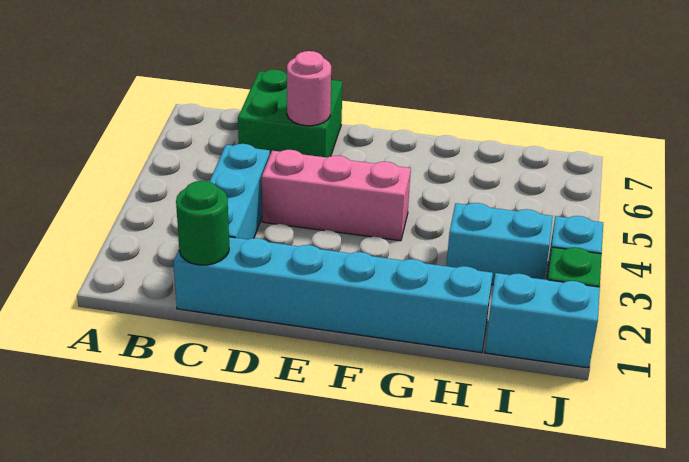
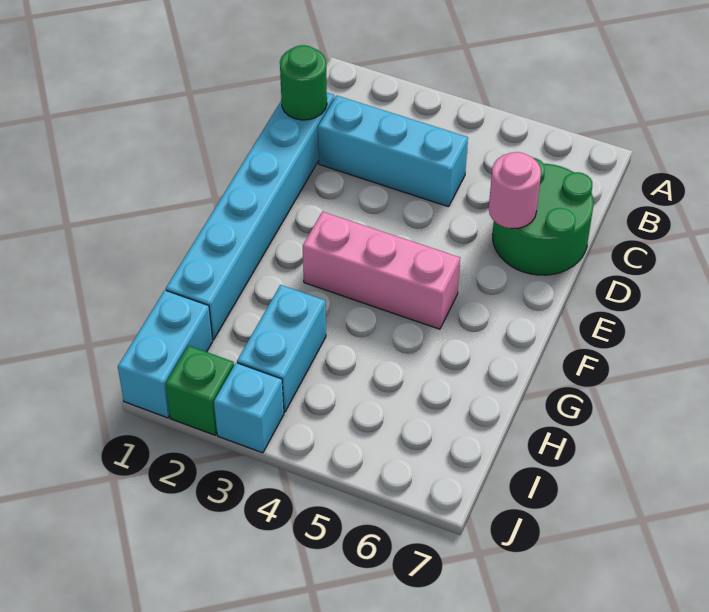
green 2x2 brick [238,70,343,157] -> green 2x2 round brick [492,158,594,275]
pink 1x3 brick [262,150,411,241] -> pink 1x3 brick turned to [303,212,460,329]

